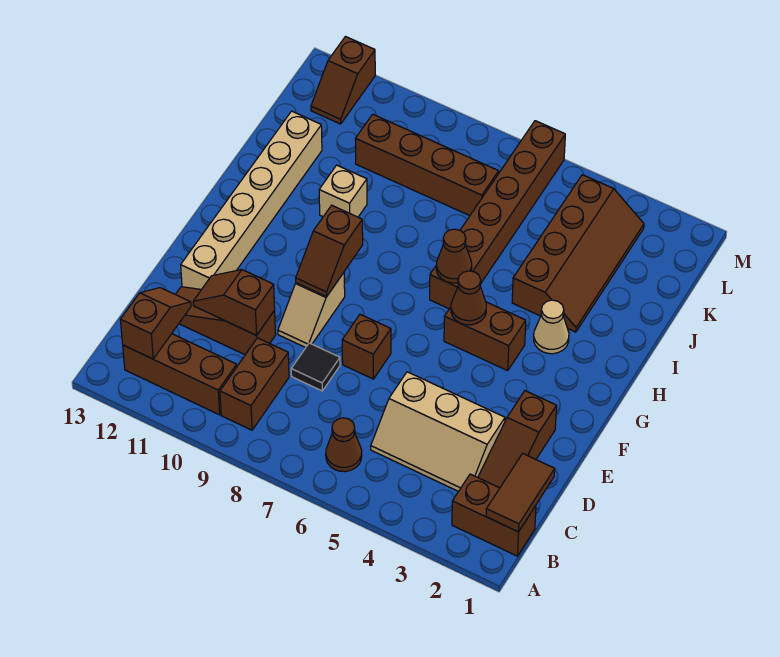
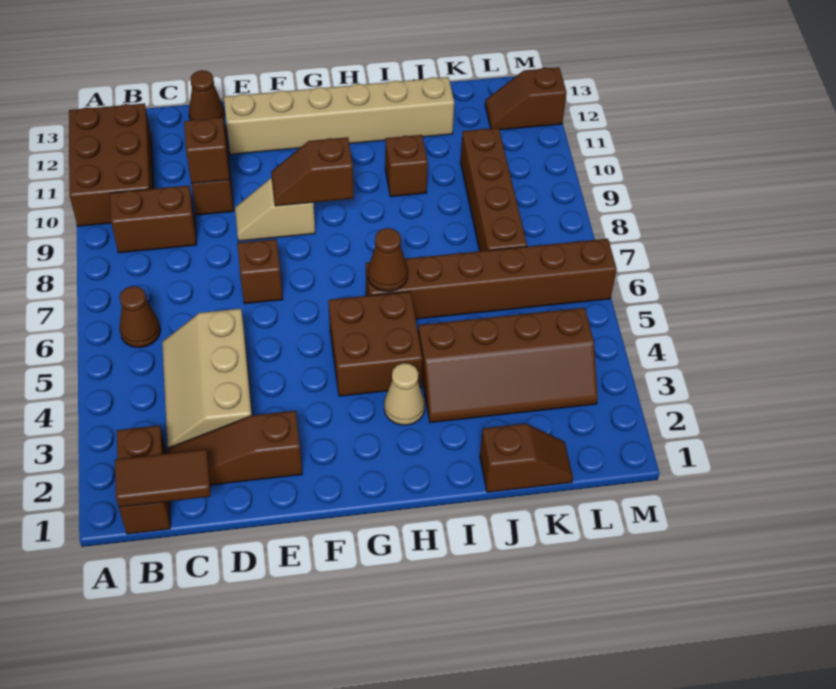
brown 1x3 brick [123,334,237,415] -> brown 2x3 brick [69,103,154,226]
brown 1x2 slope [120,288,191,359] -> brown 1x2 slope moved to [480,424,573,492]
black 1x1 tile [291,343,340,391] -> none
brown 1x2 brick [444,302,526,371] -> brown 2x2 brick [329,291,423,396]
brown 1x1 cone [451,271,486,325] -> brown 1x1 cone moved to [189,70,225,121]
tan 1x1 brick [319,165,367,217] -> brown 1x1 brick [385,135,428,197]

